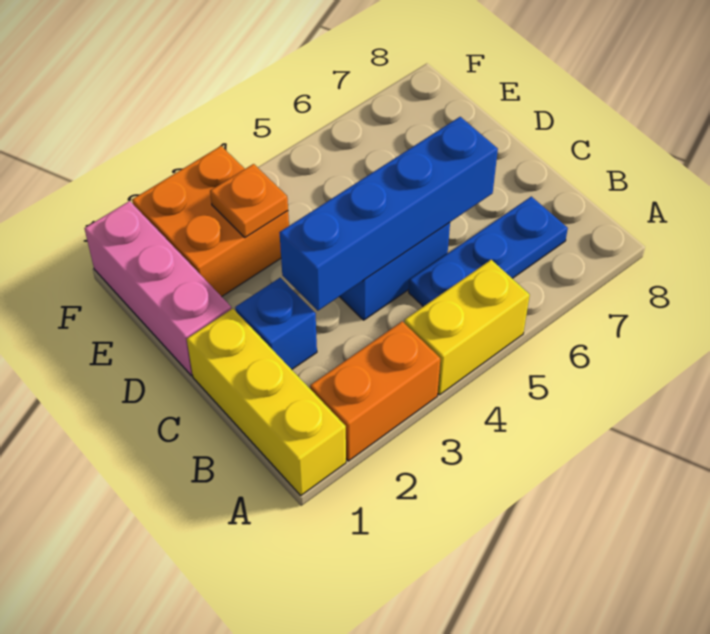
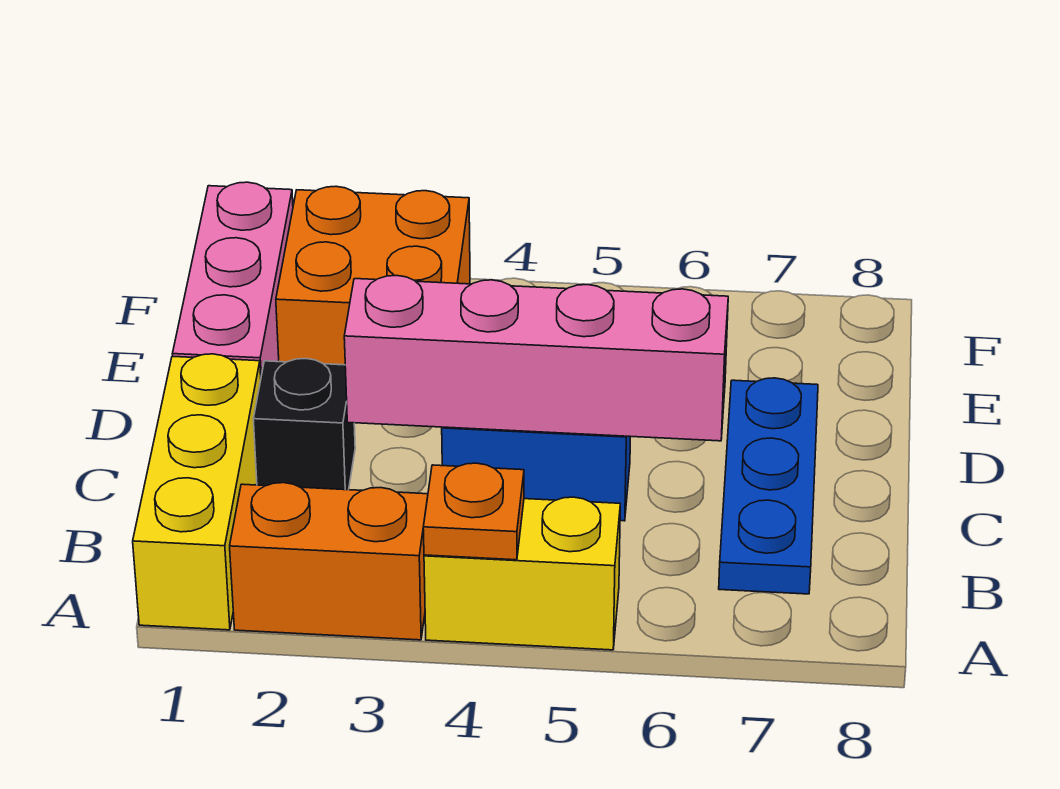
blue 1x3 plate [409,197,568,307] -> blue 1x3 plate turned to [719,378,818,594]
blue 1x1 brick [235,278,317,369] -> black 1x1 brick [253,359,355,490]
blue 1x4 brick [279,117,498,311] -> pink 1x4 brick [344,275,728,441]
orange 1x1 plate [210,164,288,237] -> orange 1x1 plate moved to [423,463,524,560]

